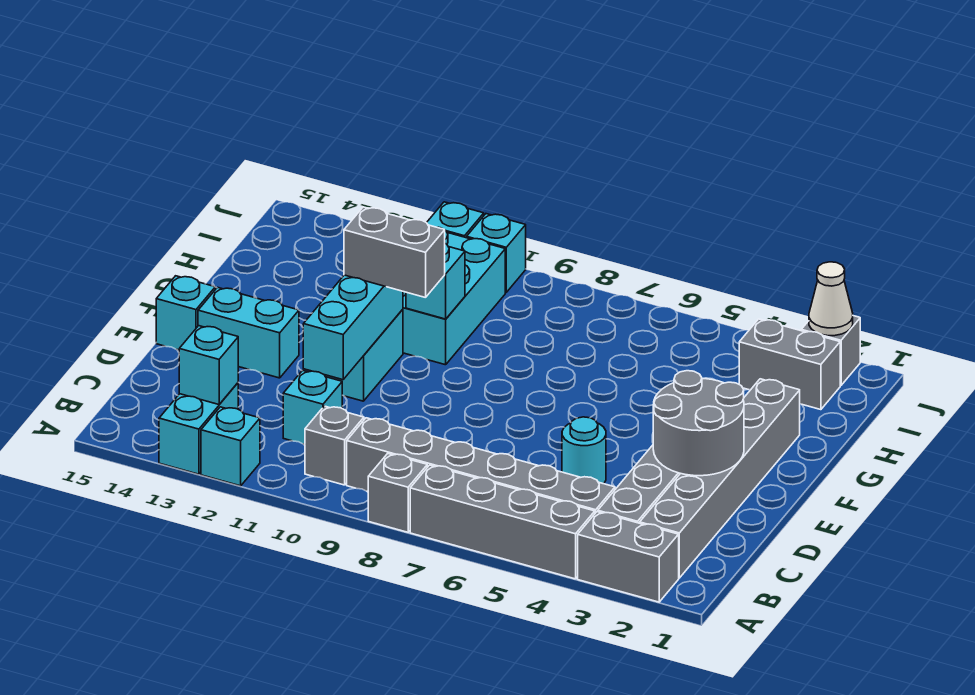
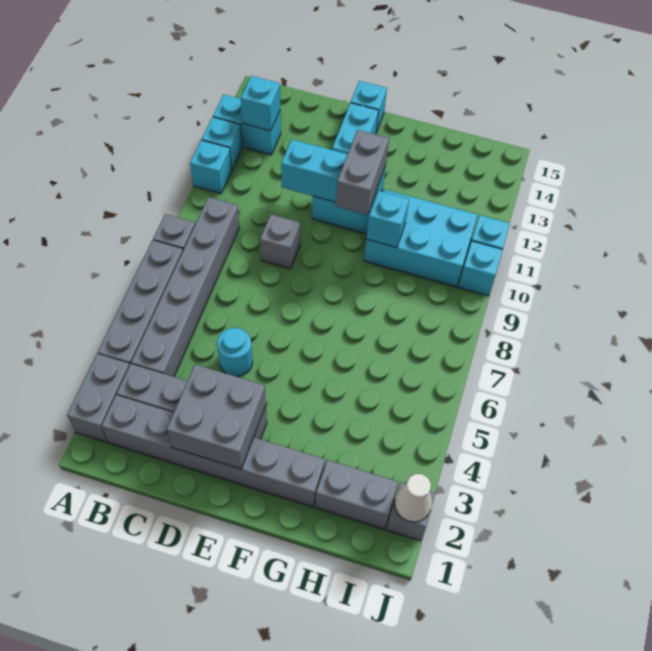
grey 1x1 brick [305,406,364,485] -> grey 1x1 brick moved to [260,214,300,269]
cyan 1x1 brick [283,370,342,444] -> cyan 1x1 brick moved to [190,140,232,194]
grey 2x2 round brick [653,371,744,476] -> grey 2x2 brick [167,365,266,469]
grey 1x2 brick [739,319,840,410] -> grey 1x2 brick turned to [315,460,398,530]

